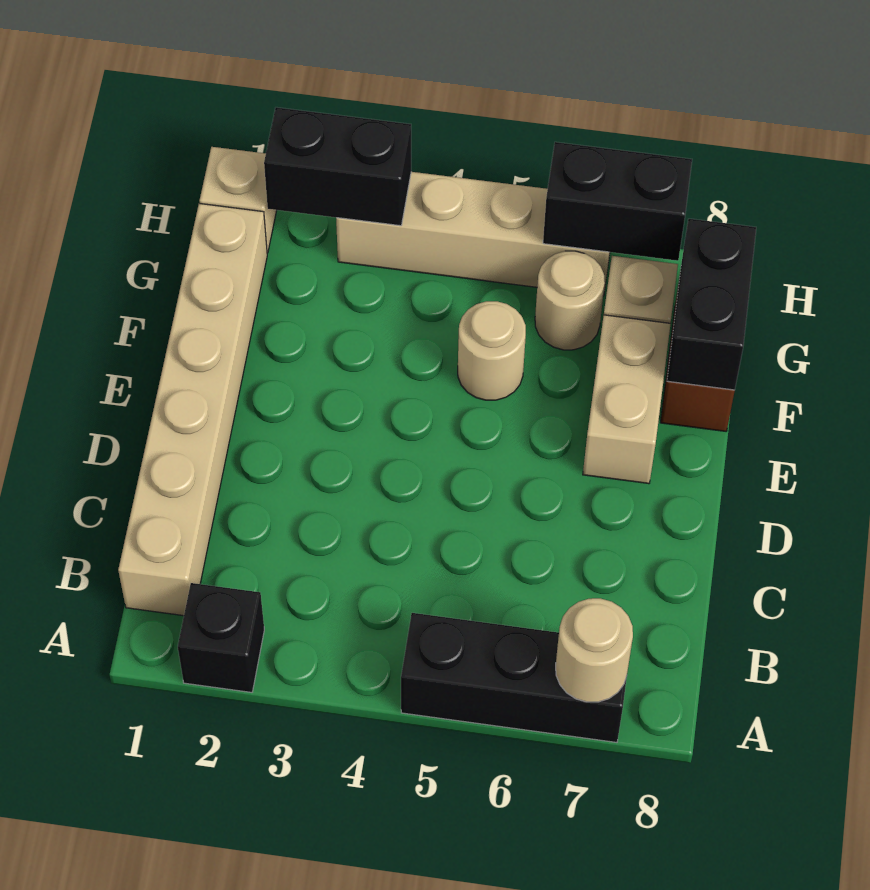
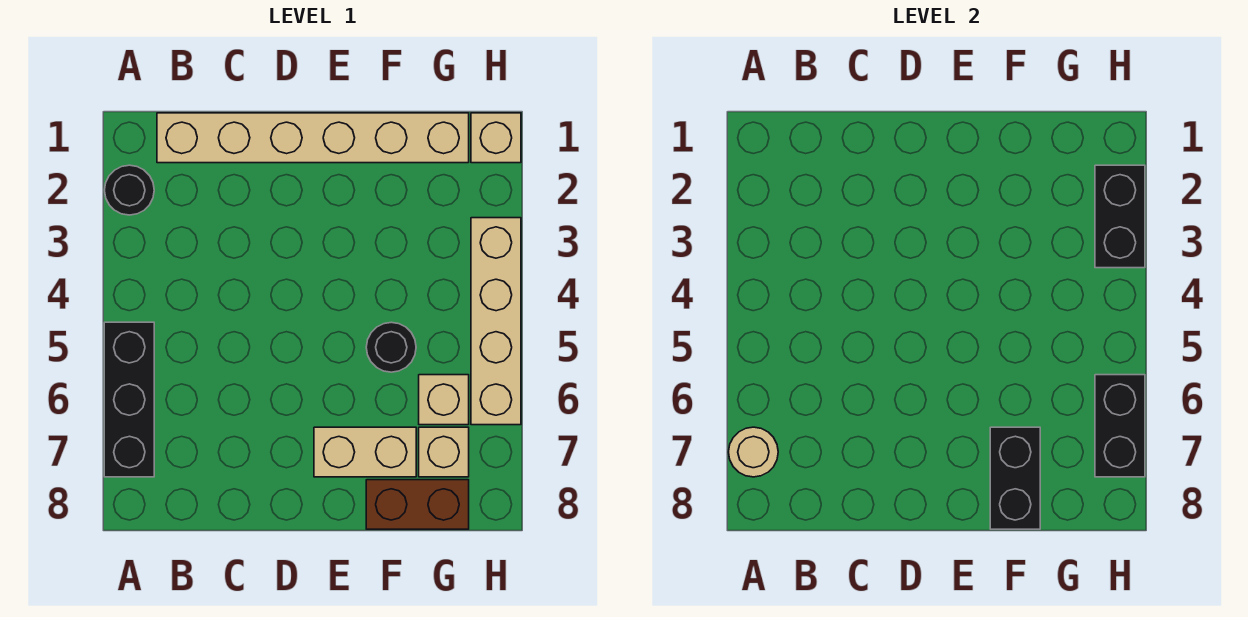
black 1x1 brick [178,583,264,692] -> black 1x1 round brick [105,165,154,215]
tan 1x1 round brick [458,301,526,400] -> black 1x1 round brick [366,322,416,372]
black 1x2 brick [667,219,756,390] -> black 1x2 brick turned to [990,427,1040,529]
tan 1x1 round brick [535,251,605,350] -> tan 1x1 brick [419,375,469,425]

